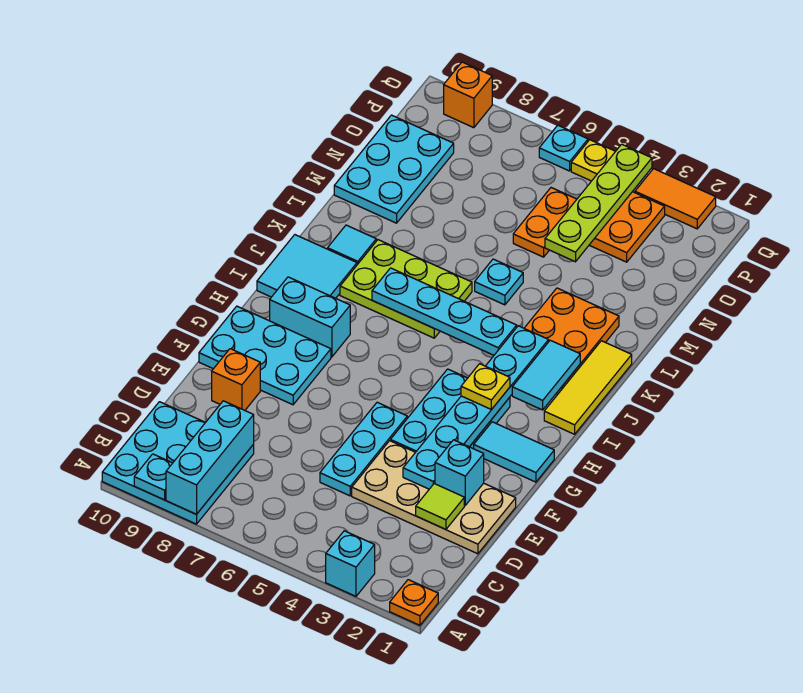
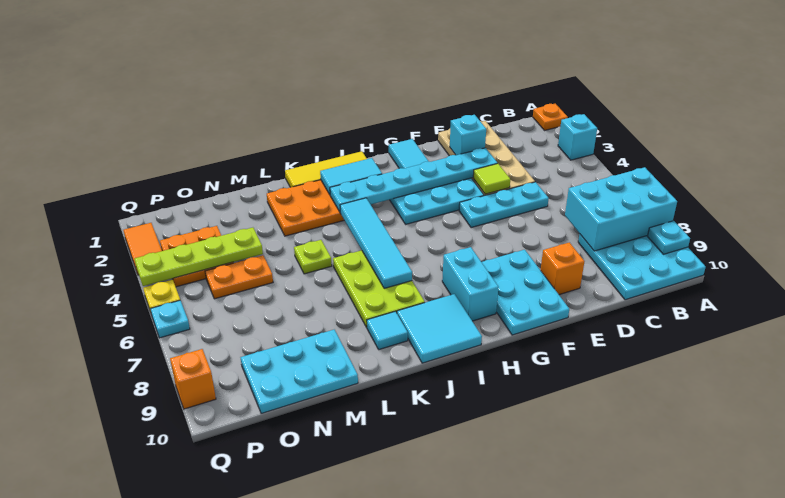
cyan 1x3 brick [166,401,254,514] -> cyan 2x3 brick [565,167,677,251]
lime 1x1 tile [416,484,464,529] -> lime 1x1 tile moved to [473,163,510,194]
yellow 1x1 plate [461,364,510,410] -> none
cyan 1x4 plate [372,268,517,355] -> cyan 1x4 tile [340,198,412,288]
cyan 1x1 plate [475,259,523,305] -> lime 1x1 plate [294,240,332,274]

